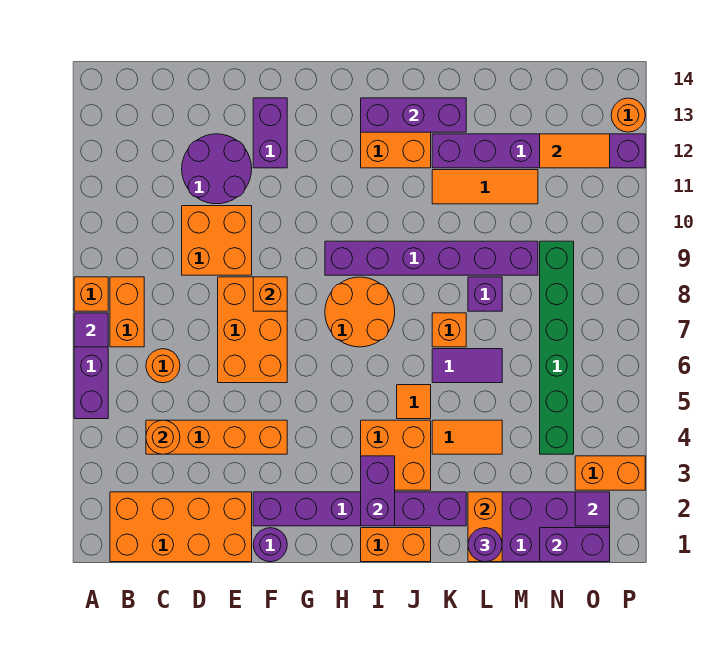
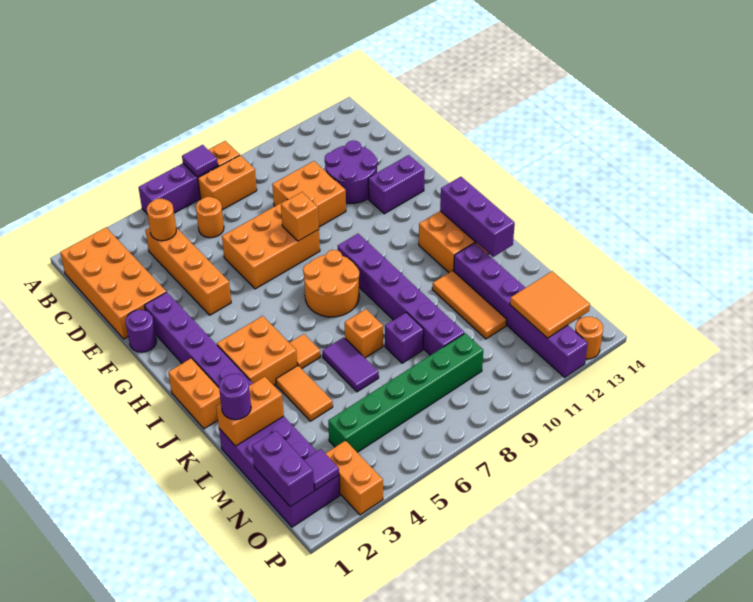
purple 1x2 brick [361,456,395,526] -> none
orange 1x2 tile [540,134,610,168] -> orange 2x2 tile [510,271,590,338]

